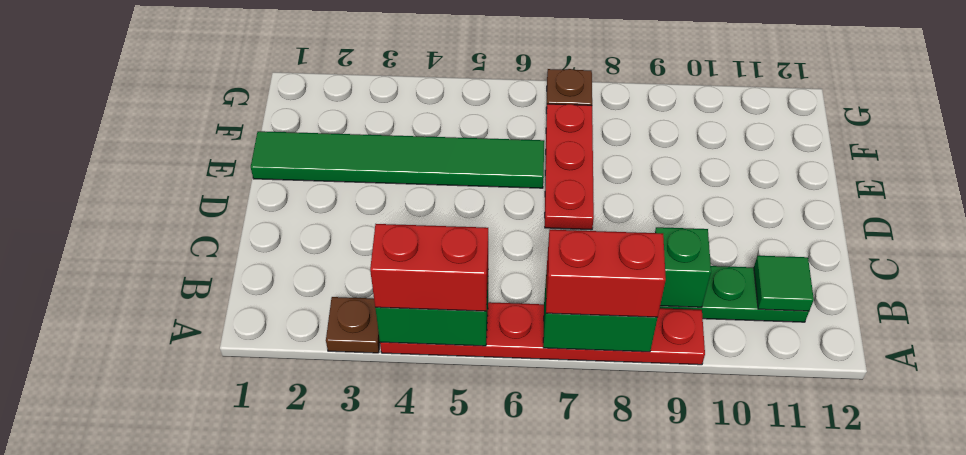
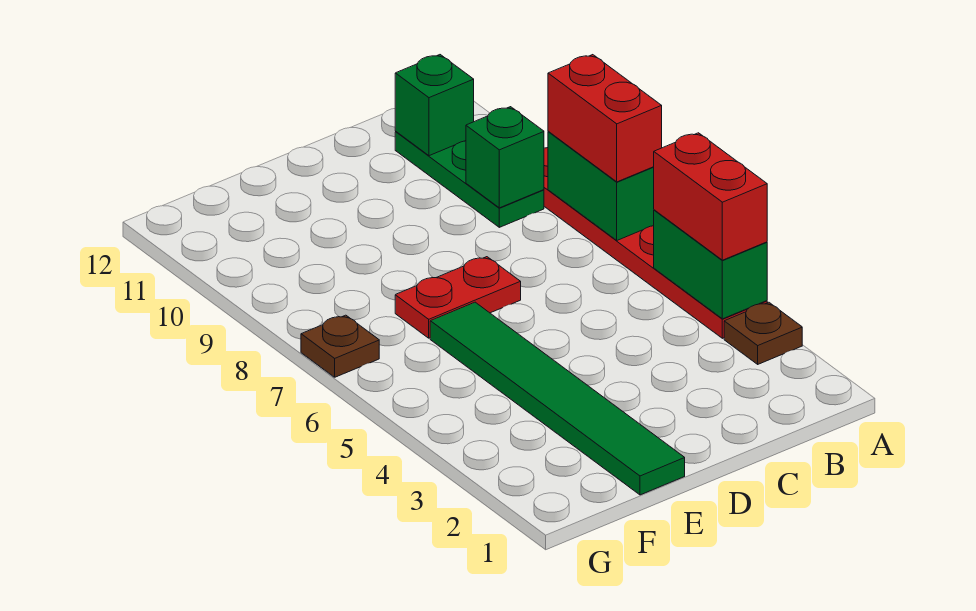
green 1x1 tile [754,256,814,311] -> green 1x1 brick [395,55,474,156]
red 1x3 plate [545,104,594,230] -> red 1x2 plate [395,257,521,338]

